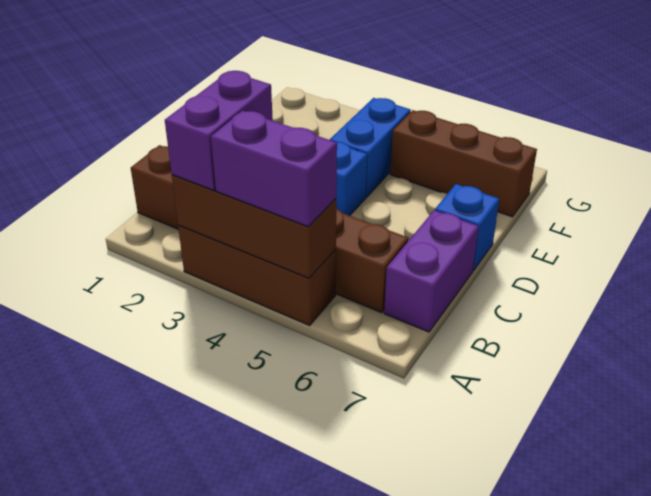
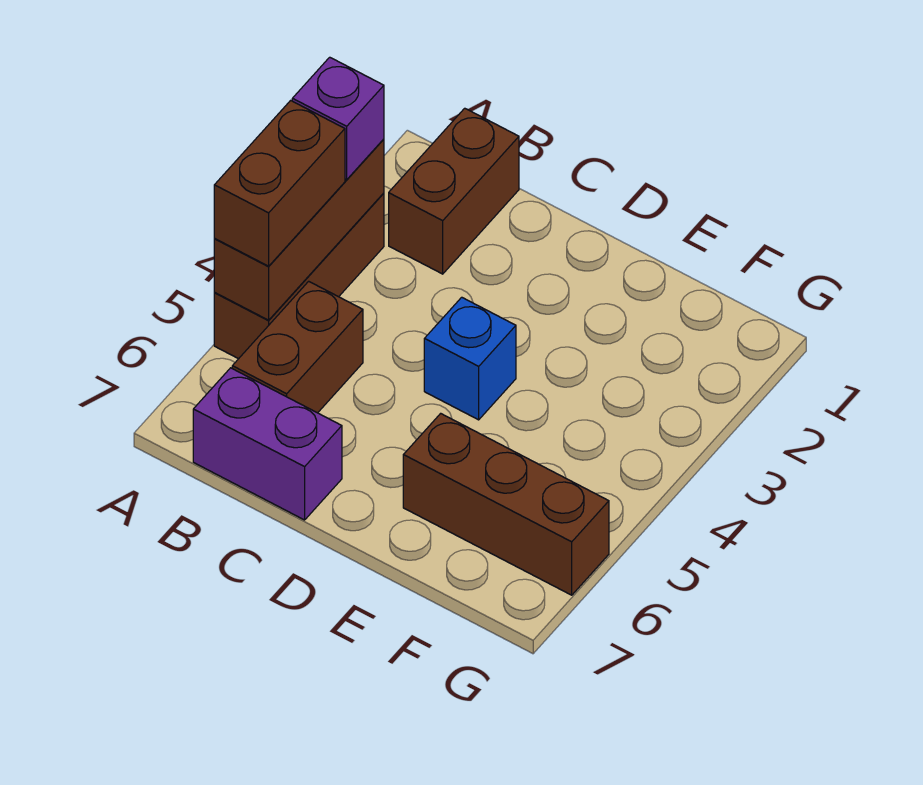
purple 1x2 brick [165,71,273,190] -> purple 1x1 brick [292,57,384,180]
purple 1x2 brick [211,111,337,227] -> brown 1x2 brick [214,100,345,266]
blue 1x1 brick [435,184,499,271] -> none
blue 1x2 brick [330,98,411,197] -> none
brown 1x3 brick [390,110,537,217] -> brown 1x3 brick turned to [403,413,609,595]

